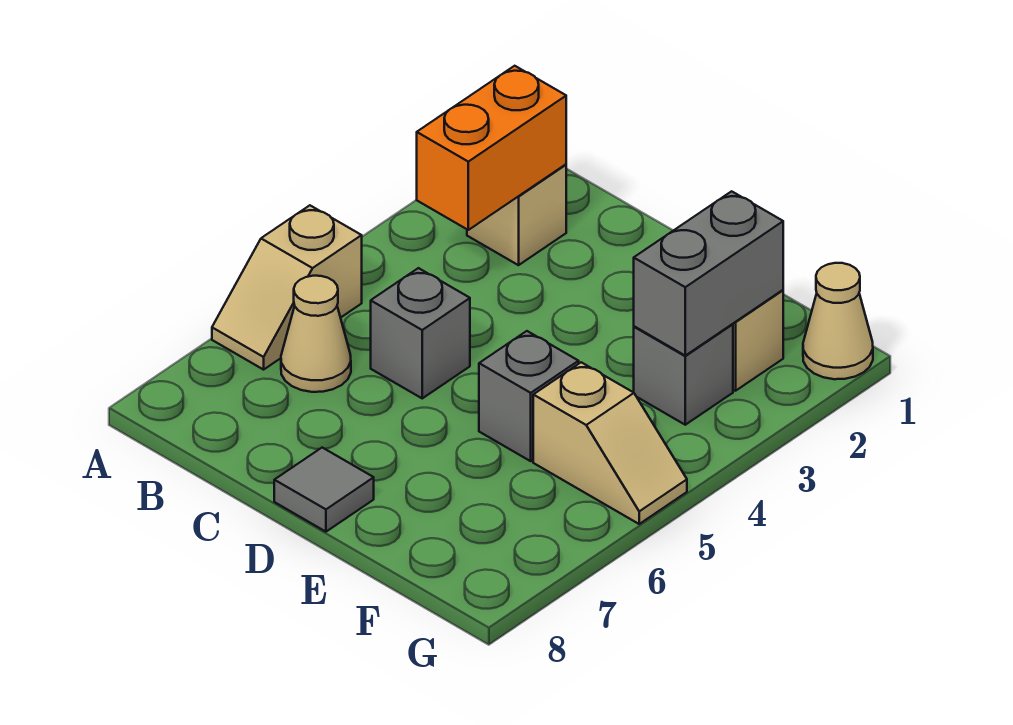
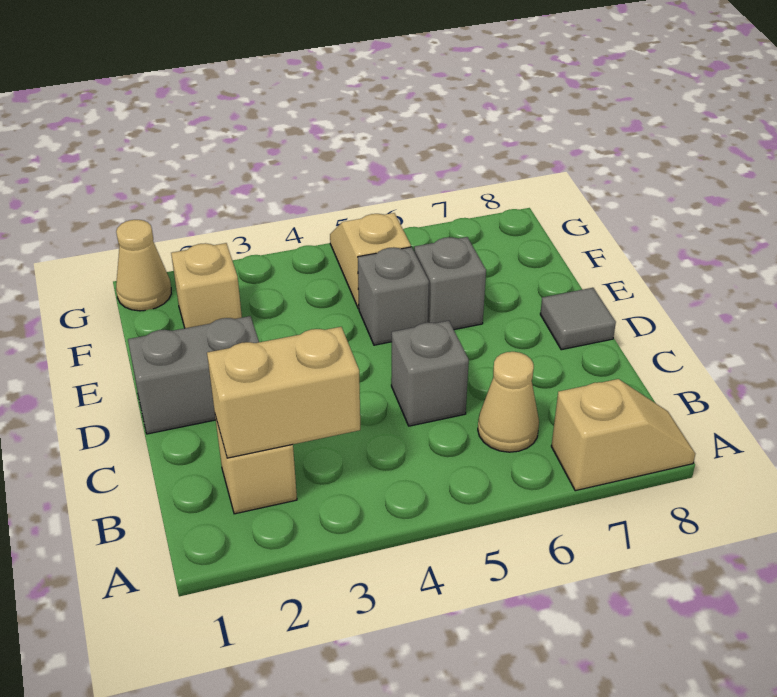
tan 1x2 slope [212,205,362,370] -> tan 1x2 slope moved to [551,379,695,491]
orange 1x2 brick [417,66,566,230] -> tan 1x2 brick [207,327,360,458]
grey 1x2 brick [634,191,783,355] -> grey 1x2 brick moved to [128,316,259,434]
grey 1x1 brick [634,324,733,425] -> grey 1x1 brick moved to [414,237,486,330]

